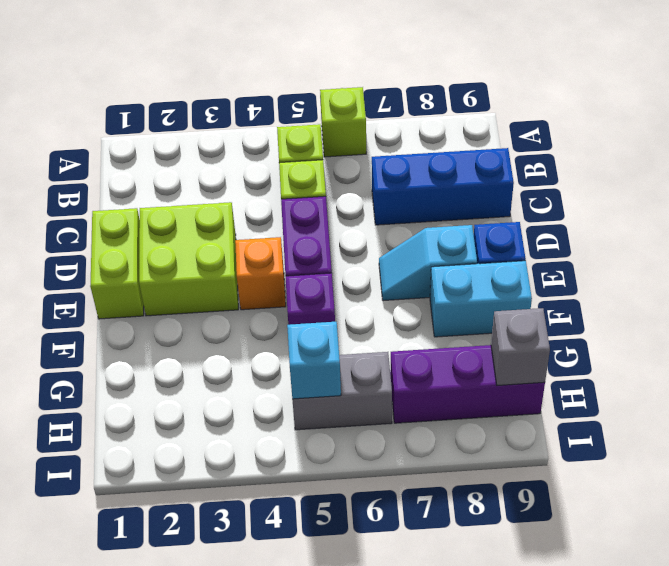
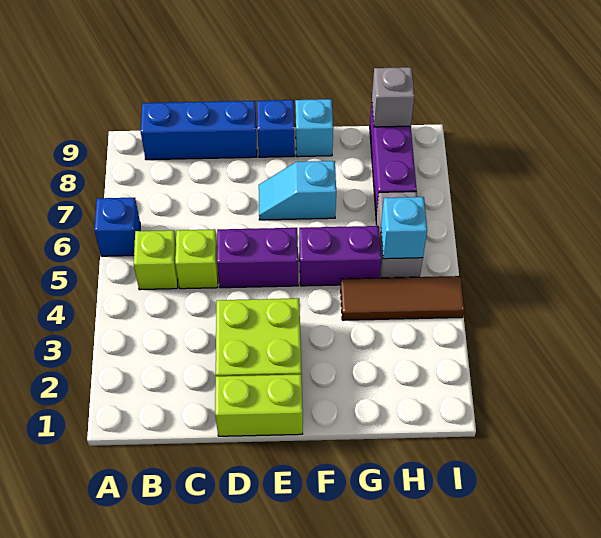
lime 1x1 brick [320,87,366,157] -> blue 1x1 brick [94,198,140,256]
blue 1x3 brick [372,148,514,225] -> blue 1x3 brick turned to [141,101,257,160]
orange 1x1 brick [235,237,286,310] -> none
cyan 1x2 slope [379,225,477,301] -> cyan 1x2 slope turned to [259,161,336,220]
purple 1x1 brick [286,273,335,325] -> purple 1x2 brick [299,226,381,286]
cyan 1x2 brick [430,261,532,337] -> cyan 1x1 brick [295,99,333,157]
none -> brown 1x3 tile [341,276,464,320]

